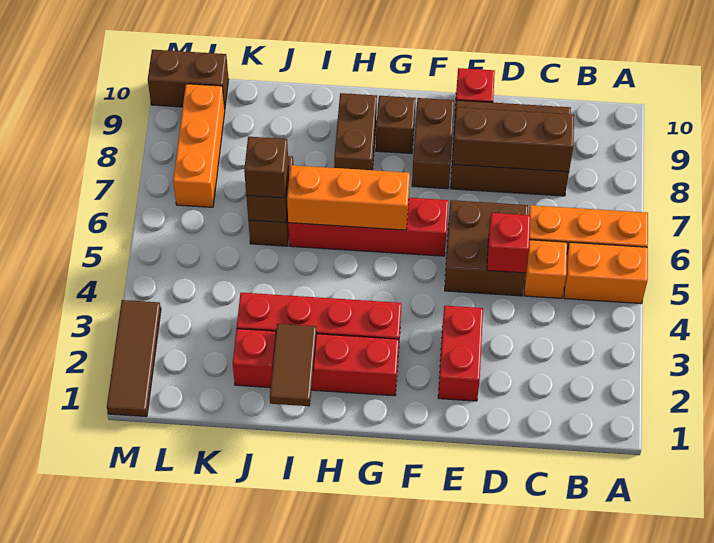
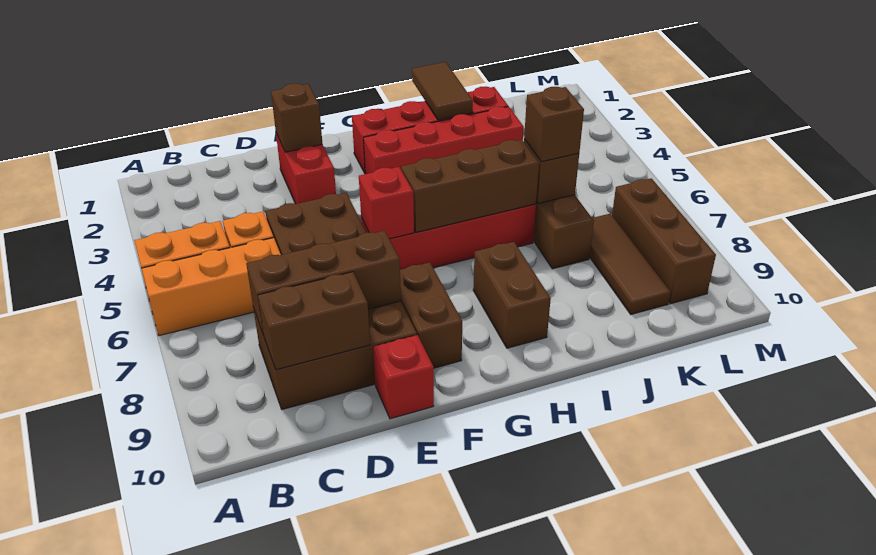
red 1x1 brick [487,213,530,273] -> red 1x1 brick moved to [359,167,414,239]
orange 1x3 brick [287,165,410,230] -> brown 1x3 brick [401,140,539,232]
brown 1x1 brick [376,96,416,154] -> brown 1x1 brick moved to [271,83,322,152]
orange 1x3 brick [173,84,225,207] -> brown 1x3 brick [612,178,716,304]
brown 1x2 brick [148,50,229,108] -> brown 1x2 brick moved to [258,272,370,370]
brown 1x3 tile [107,300,161,417] -> brown 1x3 tile moved to [589,214,671,314]

